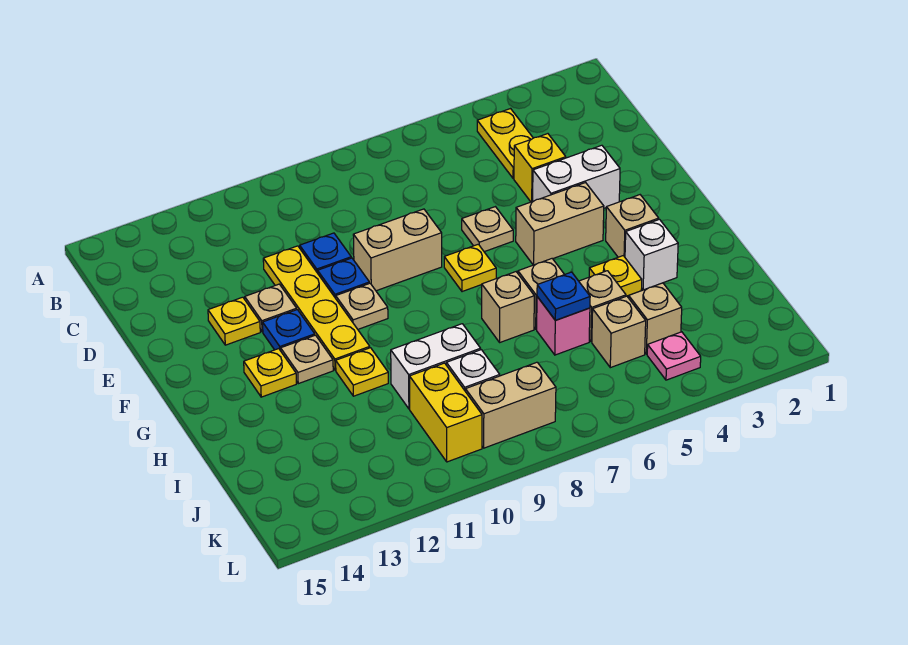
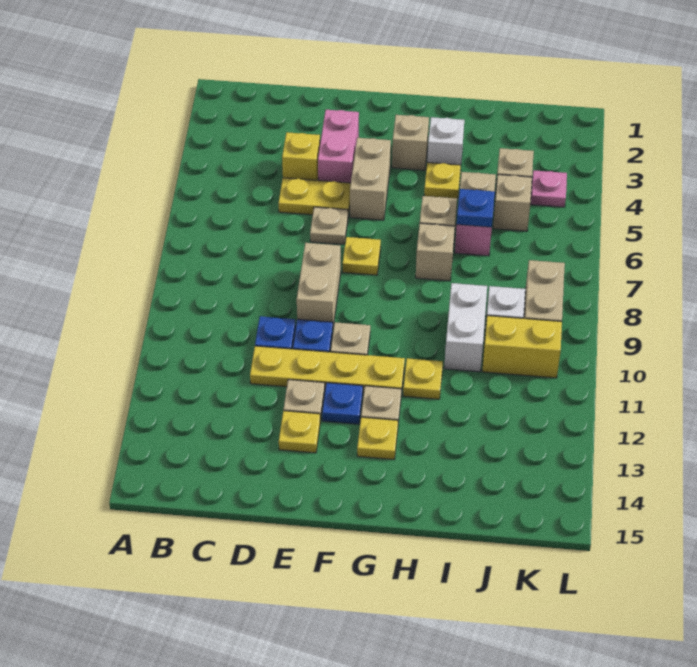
yellow 1x2 plate [477,109,533,179] -> yellow 1x2 plate moved to [279,178,351,215]
white 1x2 brick [533,145,620,208] -> pink 1x2 brick [318,110,359,183]

